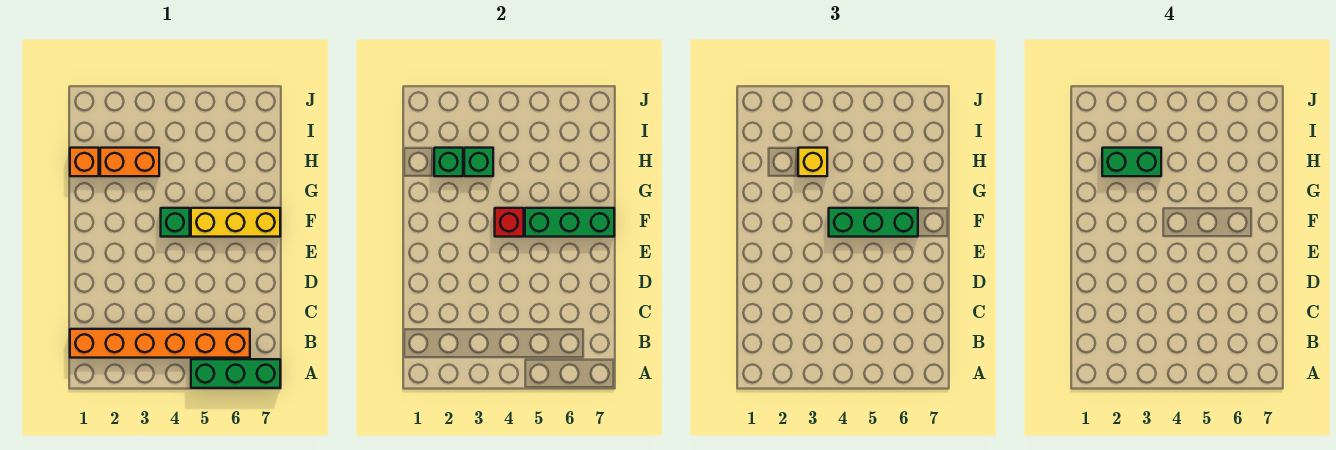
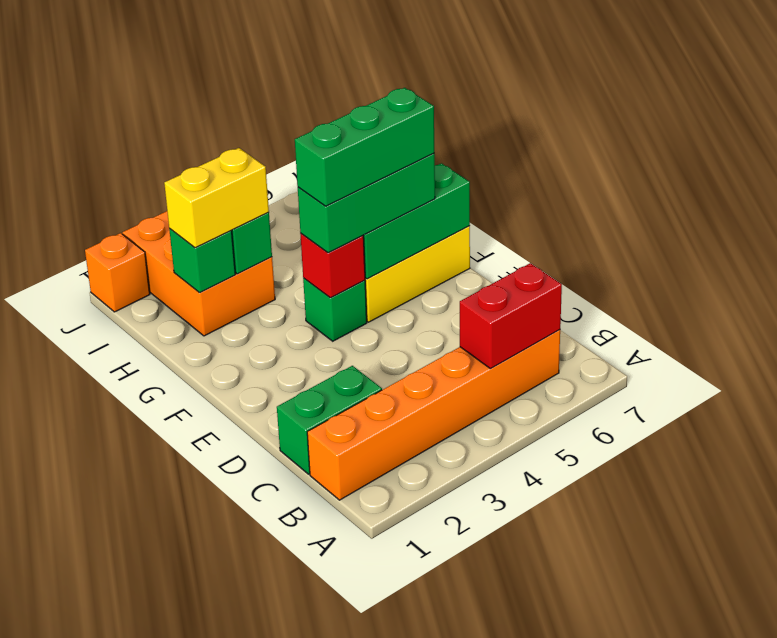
green 1x3 brick [191,359,280,388] -> green 1x3 brick moved to [295,88,434,206]
none -> red 1x2 brick [460,263,562,369]
orange 1x1 brick [70,148,99,176] -> orange 1x1 brick moved to [85,233,150,312]
orange 1x2 brick [100,148,159,176] -> orange 2x3 brick [123,211,275,336]
green 1x2 brick [1102,148,1161,176] -> green 1x2 brick moved to [277,366,382,474]
yellow 1x1 brick [798,148,827,176] -> yellow 1x2 brick [164,148,269,248]

